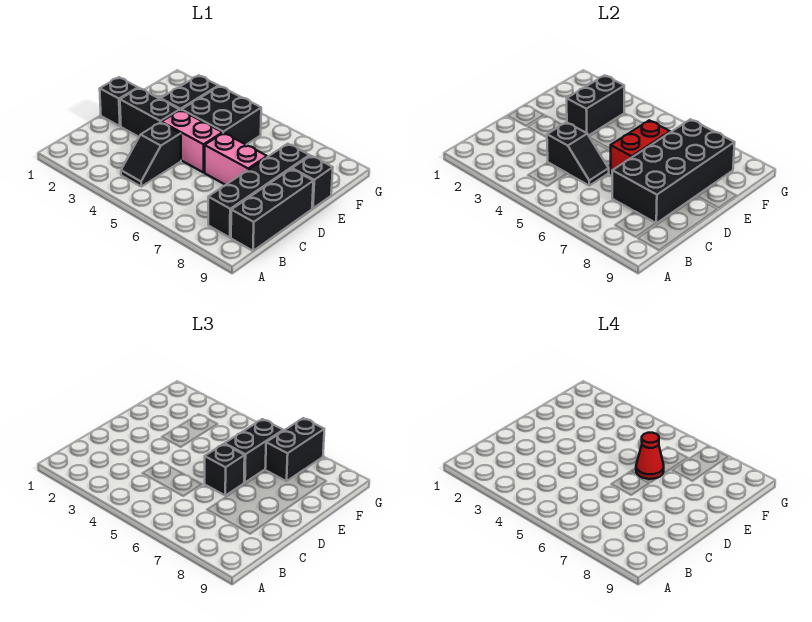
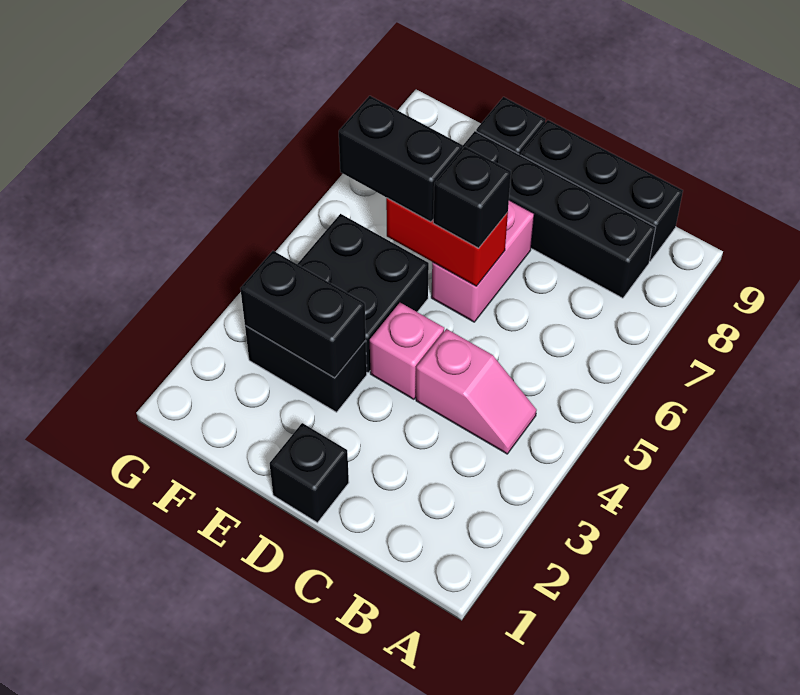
black 1x2 slope [121,122,181,187] -> pink 1x2 slope [416,329,537,454]
black 1x2 slope [547,122,609,186] -> none
black 2x4 brick [612,119,735,223] -> none
black 1x2 brick [120,88,180,137] -> none
pink 1x2 brick [161,110,223,173] -> pink 1x1 brick [370,303,444,399]
red 1x1 cone [636,433,664,479] -> none
black 1x2 brick [265,418,324,481] -> none

